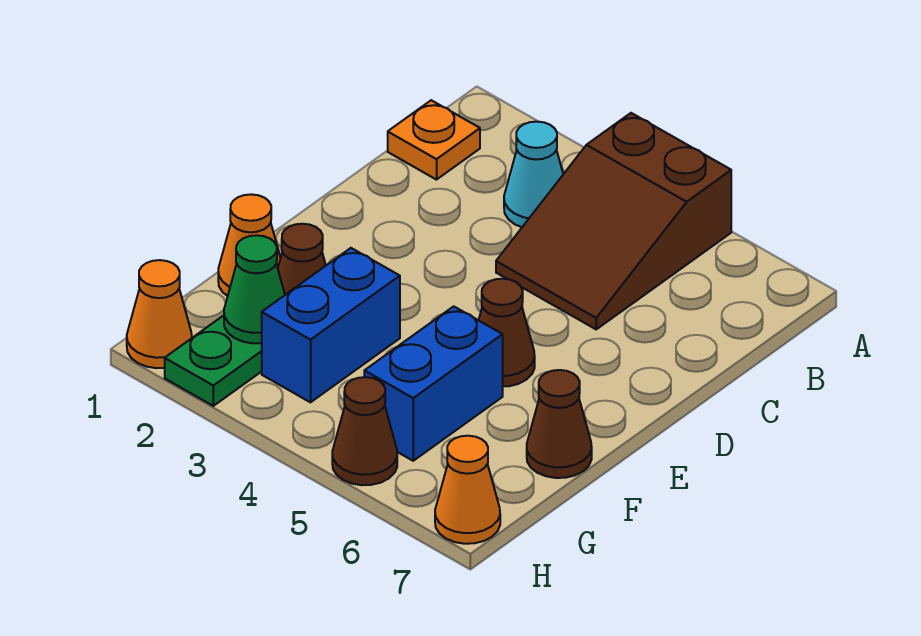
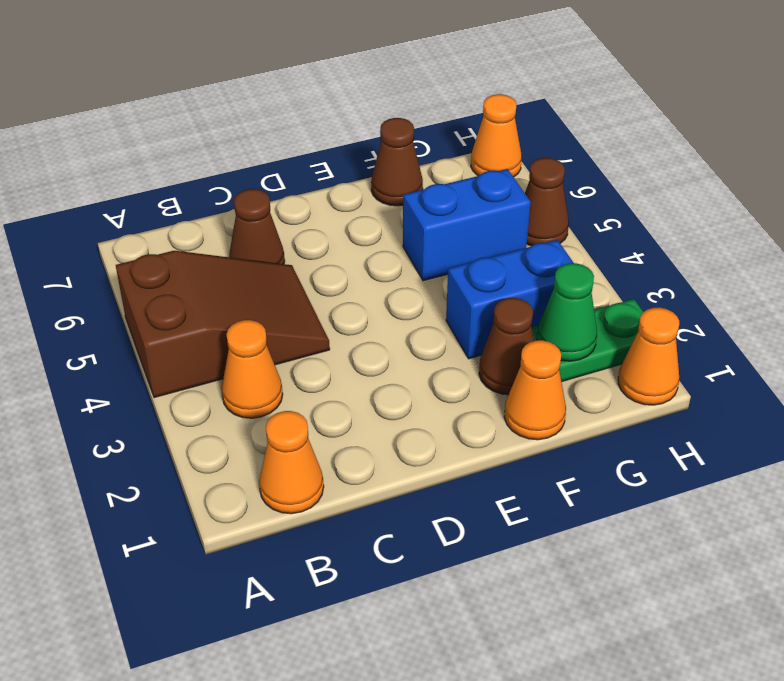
orange 1x1 plate [388,100,480,180] -> orange 1x1 cone [259,411,324,514]
cyan 1x1 cone [504,122,563,227] -> orange 1x1 cone [222,320,283,418]
brown 1x1 cone [479,279,535,386] -> brown 1x1 cone moved to [229,189,285,264]

